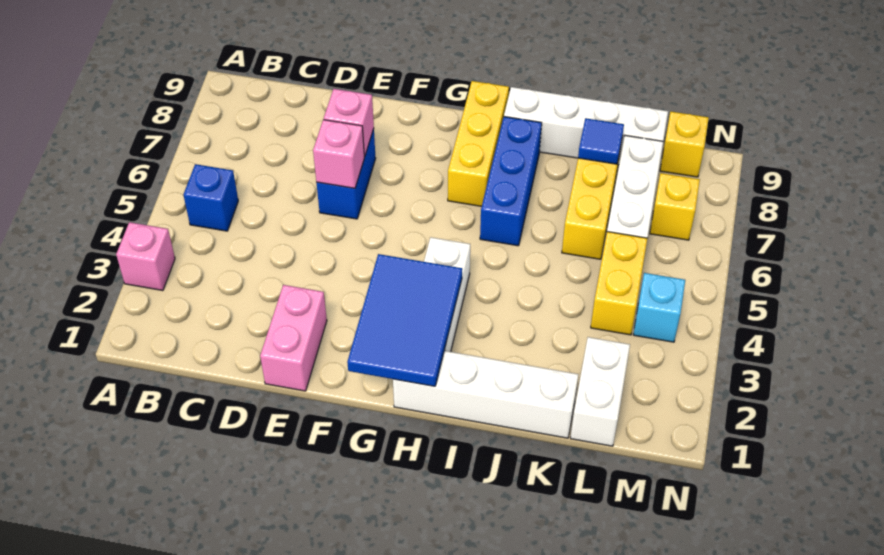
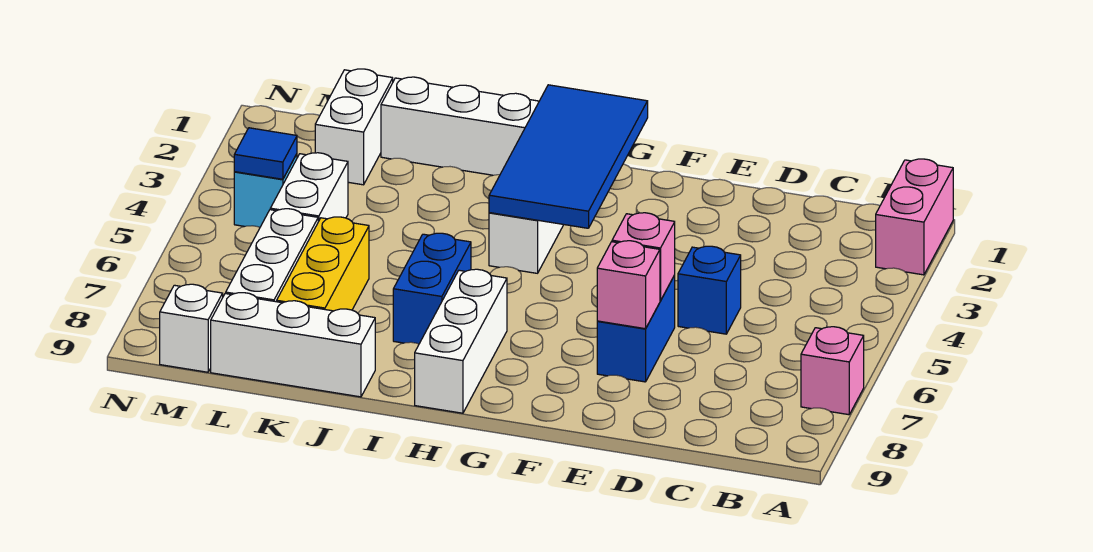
pink 1x1 brick [116,222,175,291] -> pink 1x1 brick moved to [801,327,864,415]
blue 1x1 brick [183,164,238,231] -> blue 1x1 brick moved to [678,246,741,334]
pink 1x2 brick [260,285,327,391] -> pink 1x2 brick moved to [876,159,953,275]
blue 2x3 tile [347,254,462,386] -> blue 2x4 tile [489,85,648,228]
yellow 1x3 brick [448,81,509,206] -> white 1x3 brick [415,269,507,413]
blue 1x3 brick [480,117,542,246] -> blue 1x2 brick [393,233,471,344]
white 1x4 brick [504,87,668,165] -> white 1x3 brick [211,293,375,397]
blue 1x1 tile [578,118,624,164] -> blue 1x1 tile moved to [234,128,297,179]
yellow 1x2 brick [591,232,647,335] -> white 1x2 brick [270,153,348,222]
yellow 1x1 brick [650,173,700,240] -> none
yellow 1x1 brick [660,112,709,177] -> white 1x1 brick [160,284,223,372]

